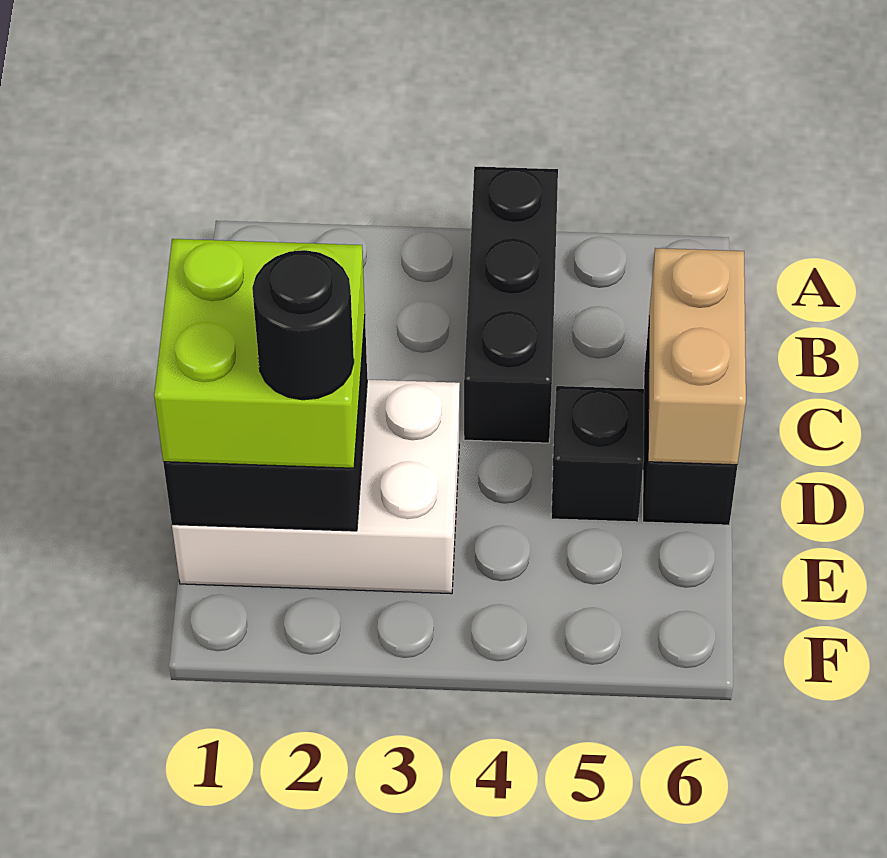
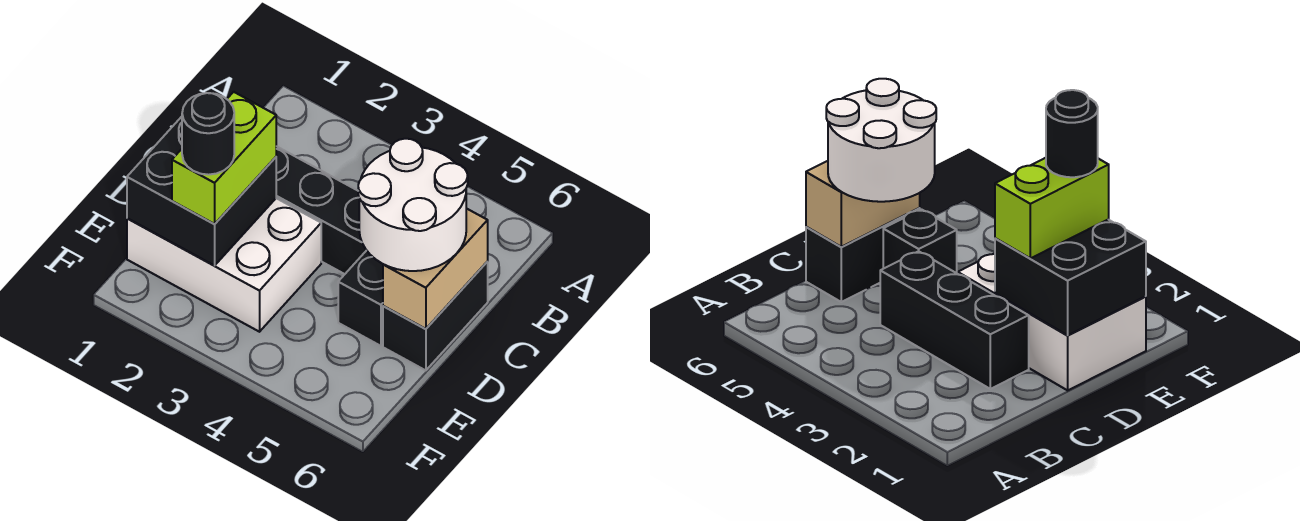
black 1x3 brick [464,167,558,443] -> black 1x3 brick turned to [276,146,366,274]
none -> white 2x2 round brick [358,139,468,271]
lime 2x2 brick [154,239,365,468] -> lime 1x2 brick [172,92,276,224]

